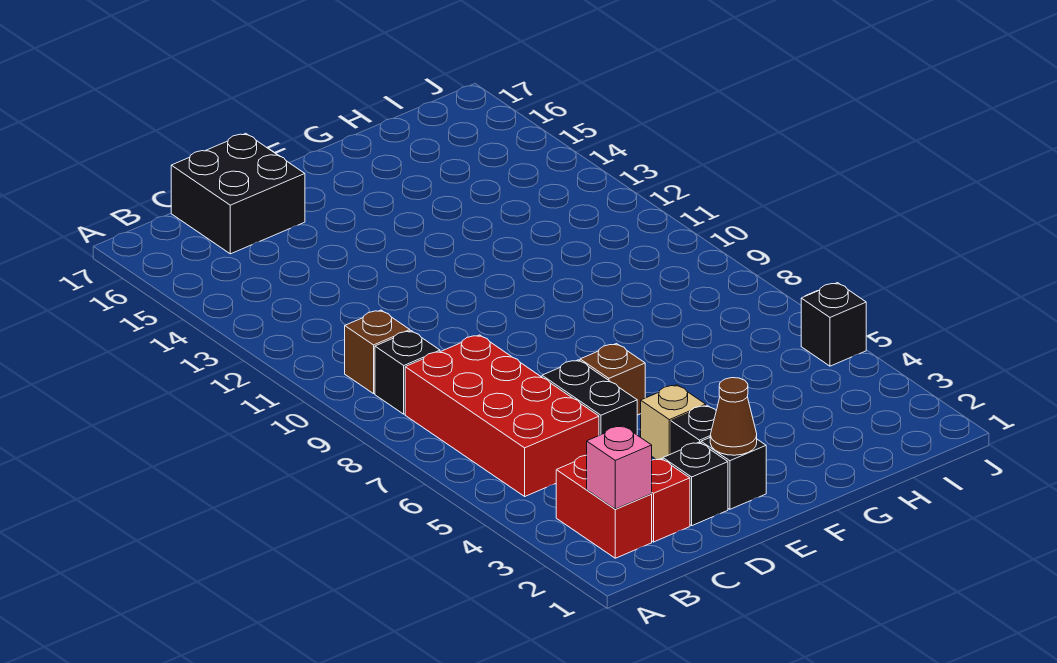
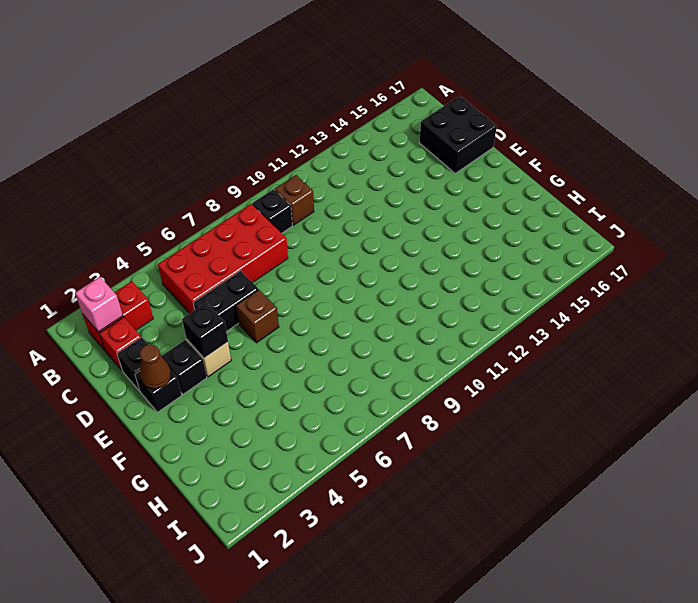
black 1x1 brick [801,283,866,366] -> black 1x1 brick moved to [182,303,228,358]

